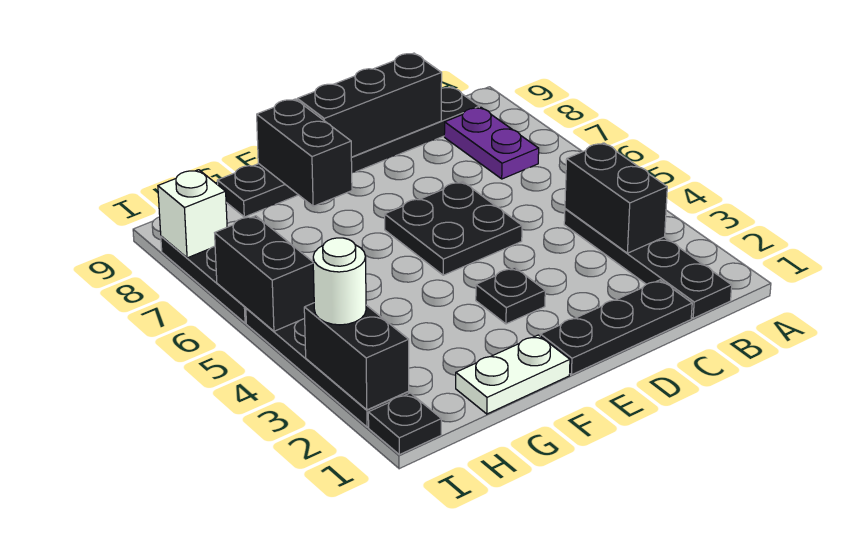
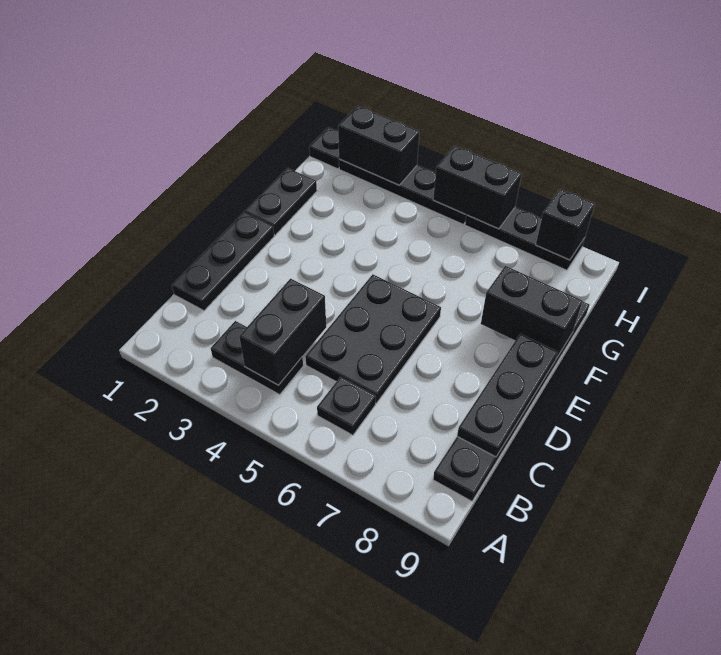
black 1x4 plate [564,209,732,318] -> black 1x2 plate [211,321,303,395]
black 1x2 brick [565,143,667,253] -> black 1x2 brick turned to [239,279,326,385]
purple 1x2 plate [444,107,539,179] -> none
black 1x3 brick [297,53,442,157] -> black 1x3 plate [457,334,557,457]
black 2x2 plate [385,182,522,275] -> black 2x3 plate [305,274,441,403]
black 1x1 plate [476,268,545,324] -> black 1x1 plate moved to [317,377,376,435]
white 1x2 plate [456,335,570,414] -> black 1x2 plate [245,168,317,235]
white 1x1 round brick [313,238,366,325] -> none
white 1x1 brick [158,170,227,258] -> black 1x1 brick [536,189,595,260]

